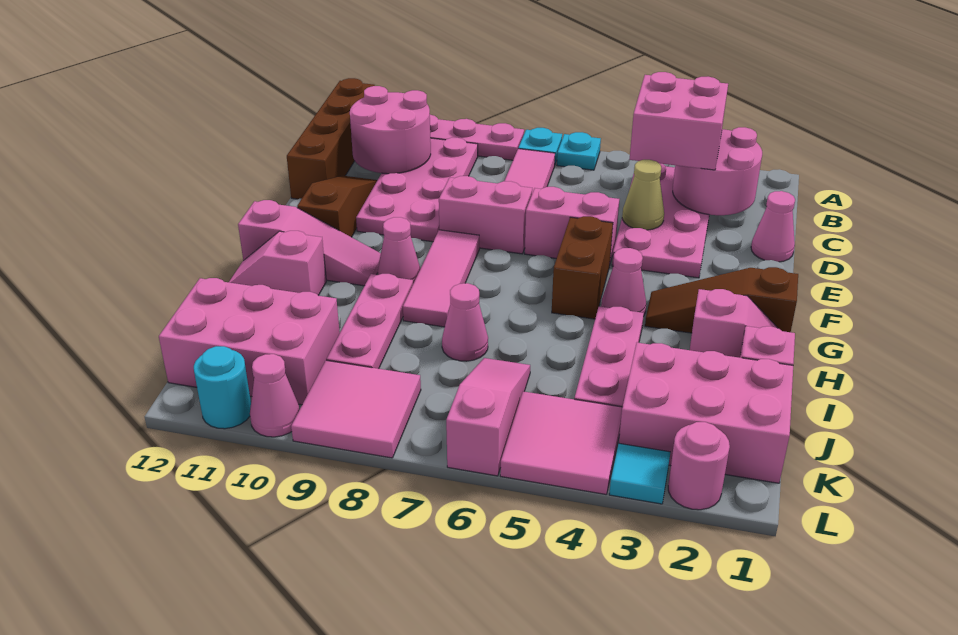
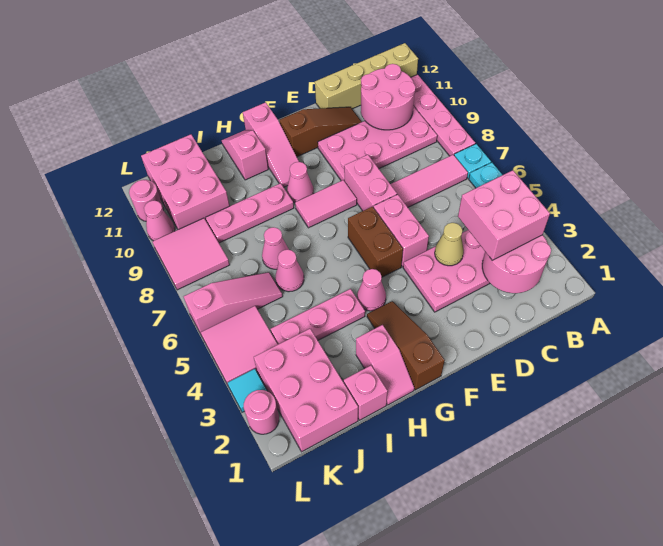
brown 1x4 brick [287,78,375,199] -> tan 1x4 brick [315,43,418,109]
pink 1x1 cone [751,191,795,262] -> pink 1x1 cone moved to [276,249,304,292]
brown 1x2 brick [552,216,613,319] -> brown 1x2 brick turned to [348,207,403,277]
pink 1x3 tile [403,230,479,327] -> pink 1x2 tile [295,180,357,228]
cyan 1x1 round brick [194,346,251,429] -> pink 1x1 round brick [129,180,164,221]

